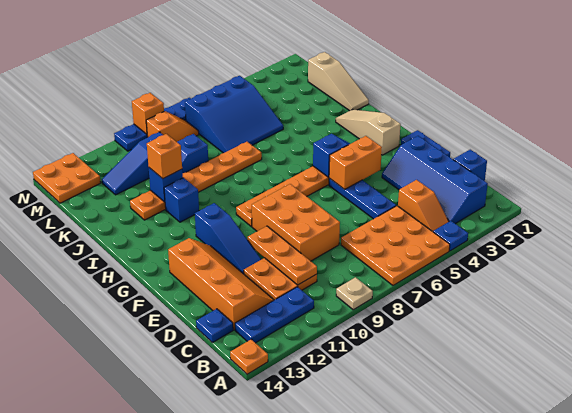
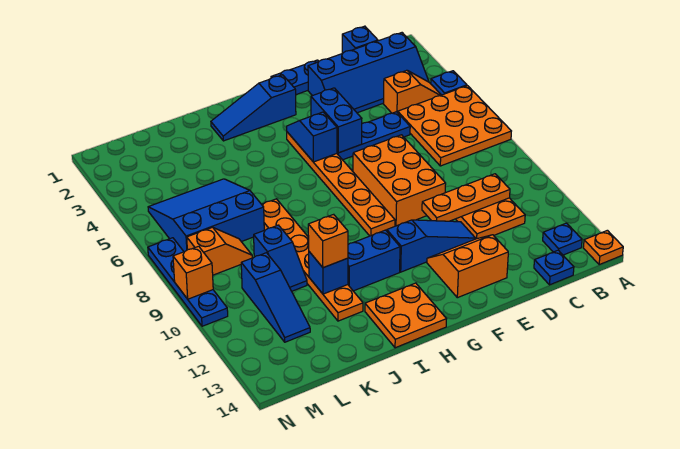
tan 1x1 plate [336,277,373,310] -> none
blue 1x3 plate [235,287,314,343] -> blue 1x1 plate [543,223,582,255]
orange 2x4 slope [168,238,274,330] -> orange 2x2 slope [427,235,508,298]
orange 2x3 brick [252,184,340,261] -> orange 2x3 brick turned to [353,135,446,226]
orange 1x2 brick [329,136,382,189] -> blue 1x2 brick [311,88,362,153]
tan 1x3 slope [336,109,401,155] -> blue 1x3 slope [211,75,296,141]
blue 1x1 brick [164,178,199,222] -> blue 1x2 brick [348,230,400,291]
tan 1x3 slope [308,52,369,111] -> none
blue 3x3 slope [185,76,283,153] -> blue 3x3 slope turned to [148,179,264,252]
orange 1x2 slope [146,111,199,142] -> orange 1x2 slope turned to [187,227,252,275]
orange 2x2 plate [33,153,101,203] -> orange 2x2 plate moved to [365,283,446,348]

